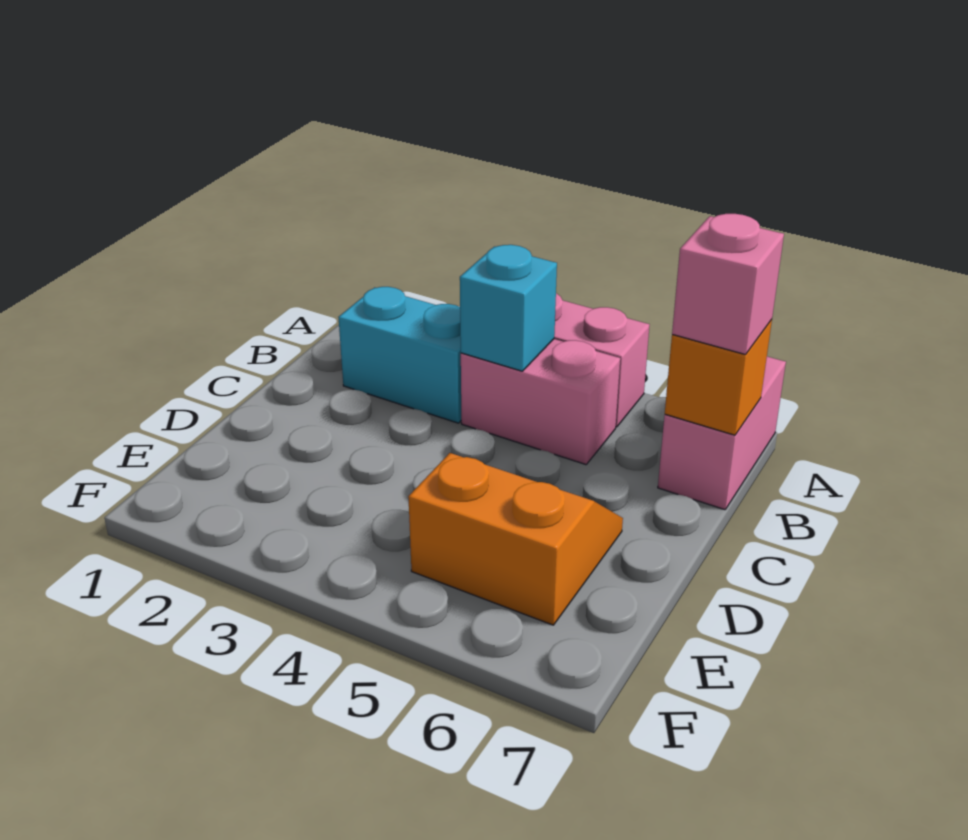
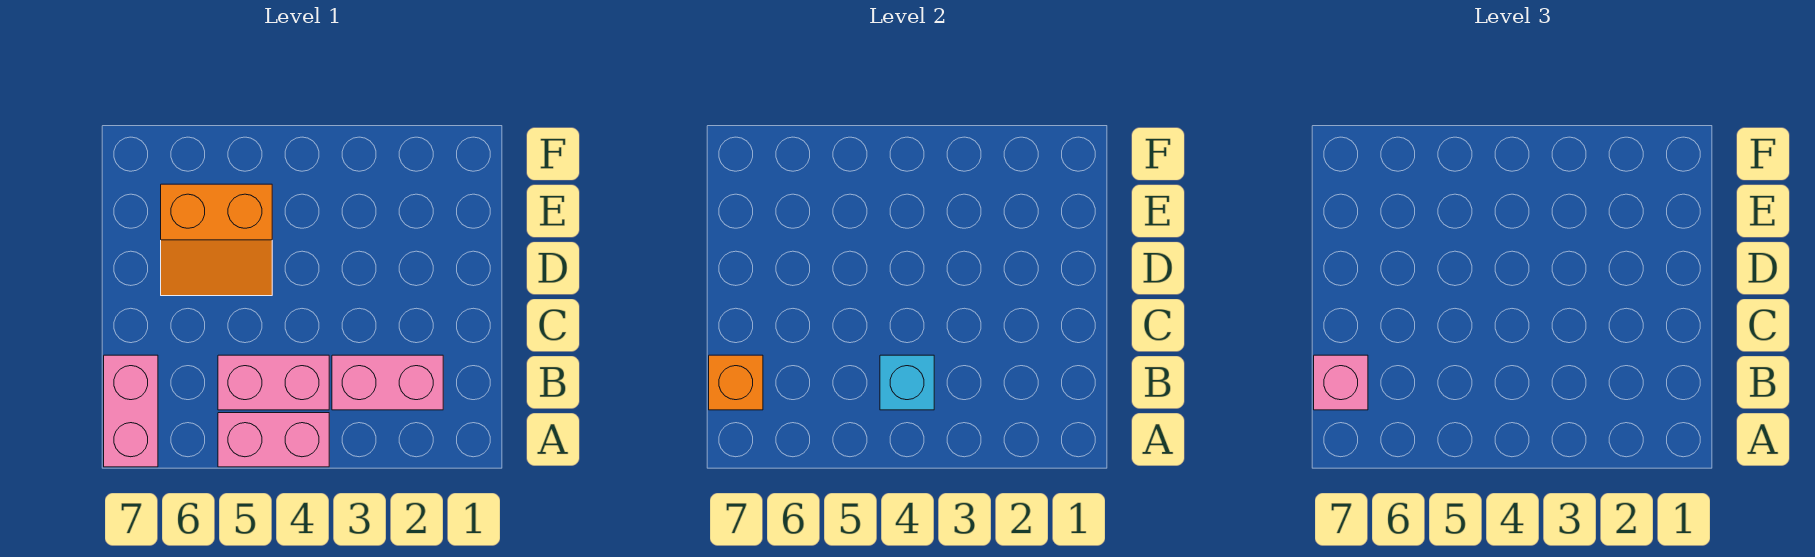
cyan 1x2 brick [338,287,461,423] -> pink 1x2 brick [332,355,443,410]

